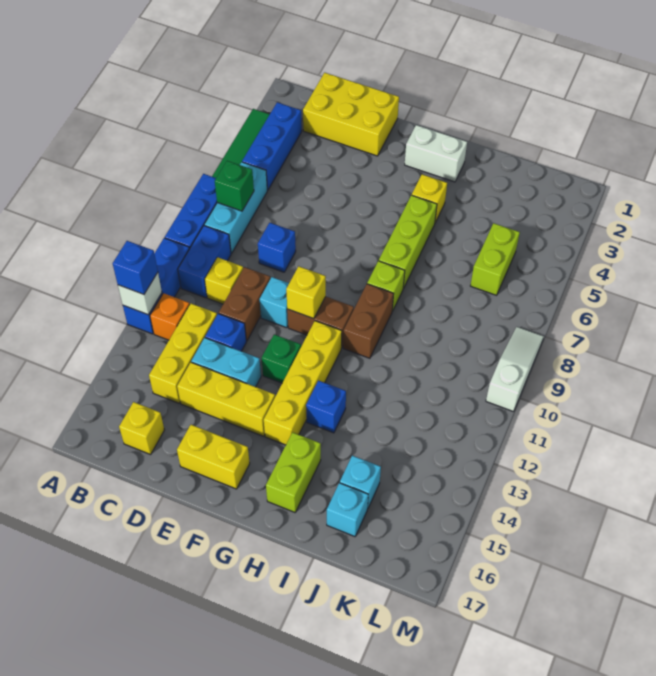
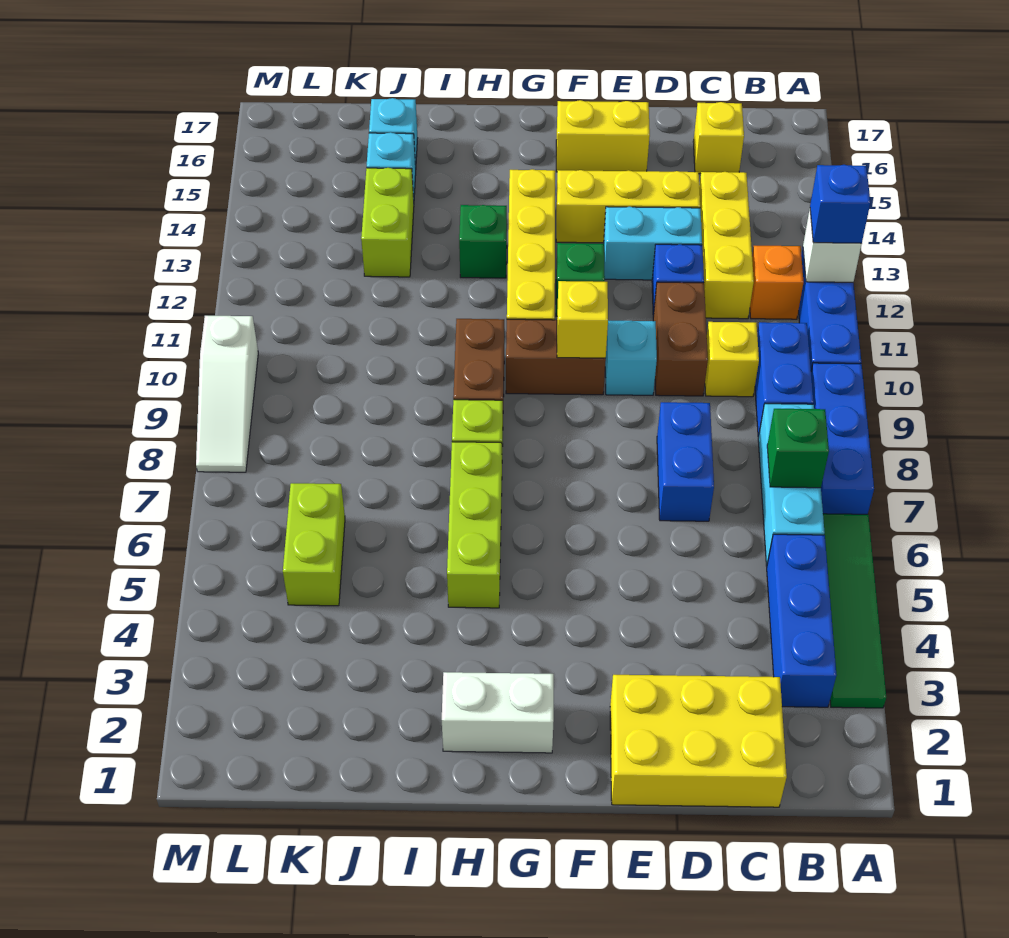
blue 1x1 brick [258,223,296,272] -> blue 1x2 brick [657,402,714,521]
yellow 1x1 brick [412,174,447,222] -> none
blue 1x1 brick [306,381,346,433] -> green 1x1 brick [459,205,507,278]
lime 1x2 brick [266,432,321,512] -> lime 1x2 brick moved to [361,168,414,277]

